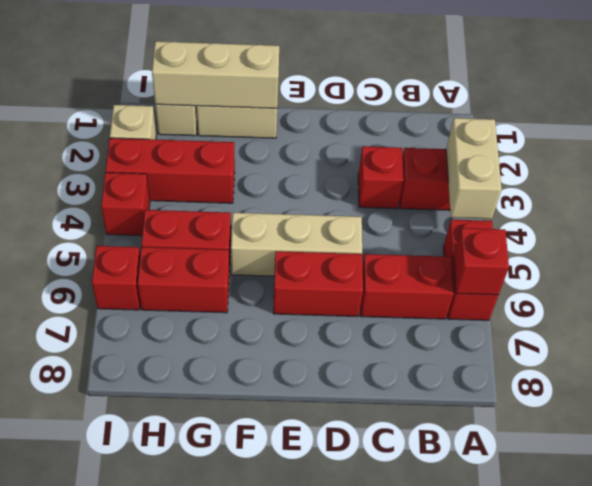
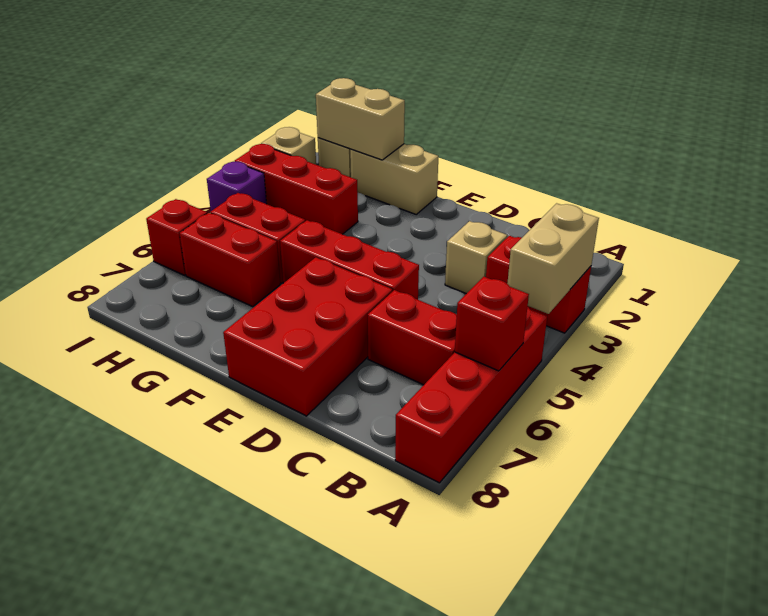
red 1x2 brick [443,220,499,320] -> red 1x4 brick [395,307,547,483]
red 1x1 brick [358,146,404,209] -> tan 1x1 brick [445,221,507,294]
tan 1x3 brick [231,213,362,276] -> red 1x3 brick [280,220,419,300]
red 1x2 brick [273,251,363,316] -> red 2x3 brick [223,257,392,416]
tan 1x3 brick [152,41,279,108] -> tan 1x2 brick [316,78,405,160]
red 1x1 brick [101,173,150,236] -> purple 1x1 brick [207,162,267,211]

